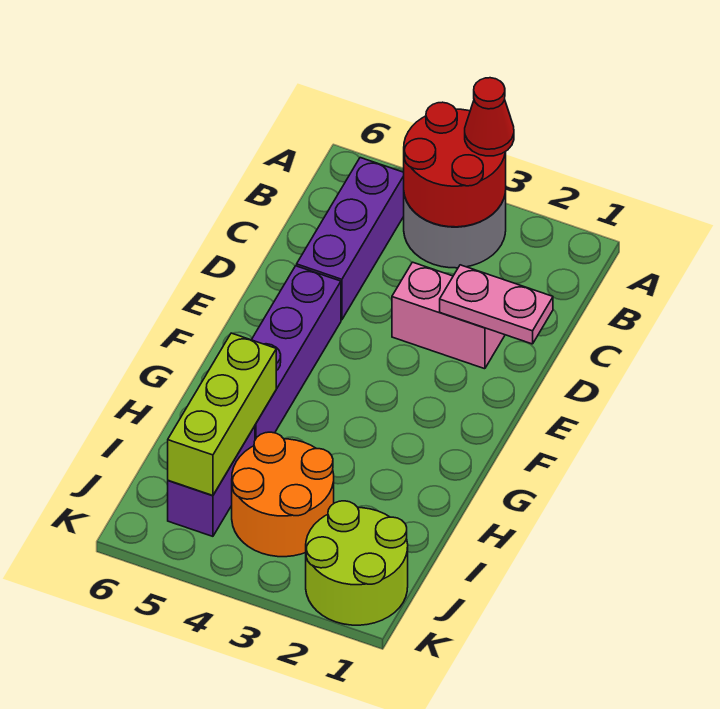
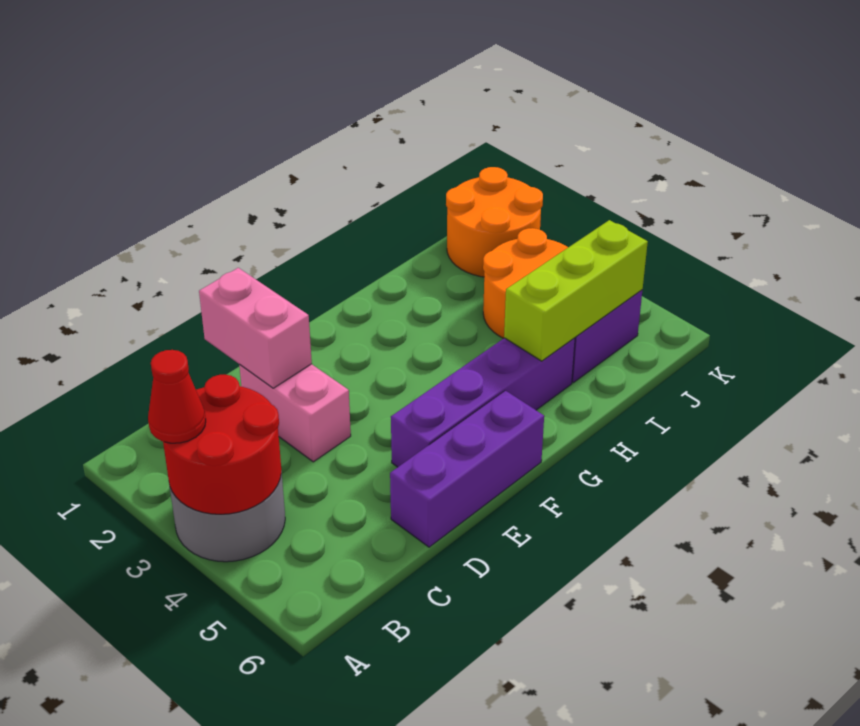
purple 1x3 brick [297,158,404,320] -> purple 1x3 brick moved to [390,390,544,547]
pink 1x2 plate [440,265,553,344] -> pink 1x2 brick [199,268,312,388]
lime 2x2 round brick [306,501,408,625] -> orange 2x2 round brick [446,167,543,277]

